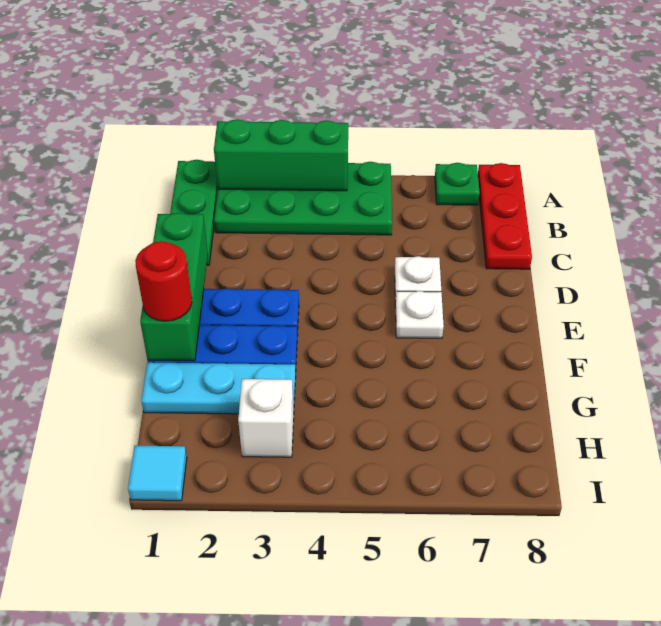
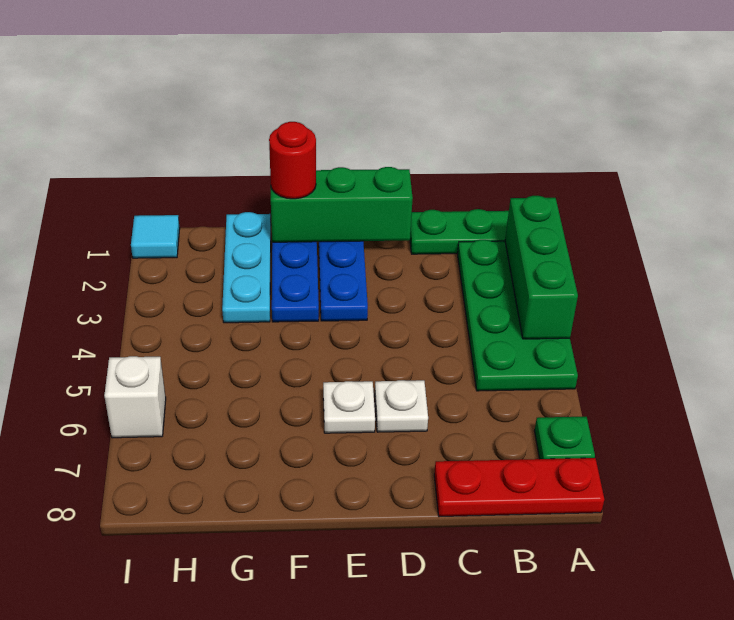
white 1x1 brick [238,379,294,457] -> white 1x1 brick moved to [104,356,166,438]

